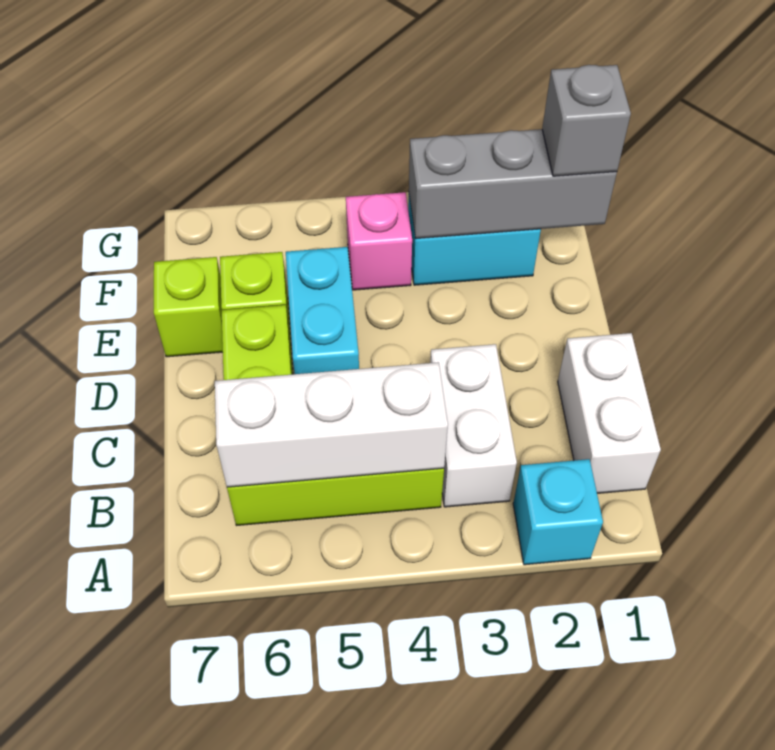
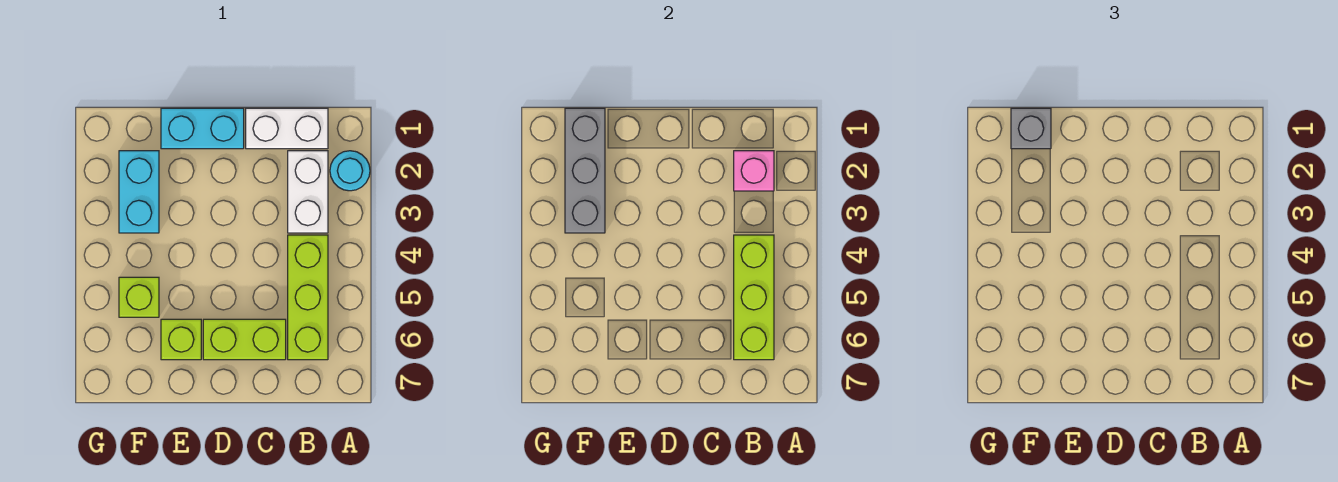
cyan 1x1 brick [513,459,603,565] -> cyan 1x1 round brick [330,151,370,191]
white 1x2 brick [430,344,517,507] -> white 1x2 brick turned to [288,151,328,233]
white 1x3 brick [215,362,448,487] -> lime 1x3 brick [734,235,774,360]
cyan 1x2 brick [286,247,359,374] -> cyan 1x2 brick moved to [161,108,244,149]
lime 1x1 brick [154,257,223,357] -> lime 1x1 brick moved to [119,277,159,317]
pink 1x1 brick [346,192,412,290] -> pink 1x1 brick moved to [734,151,774,191]

